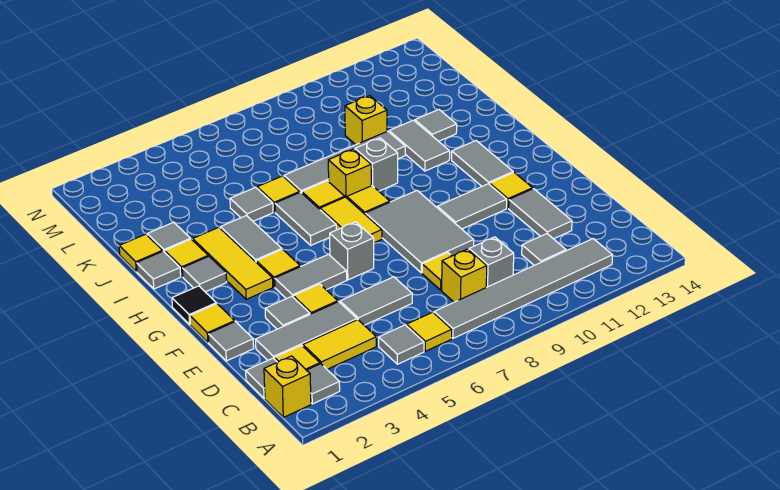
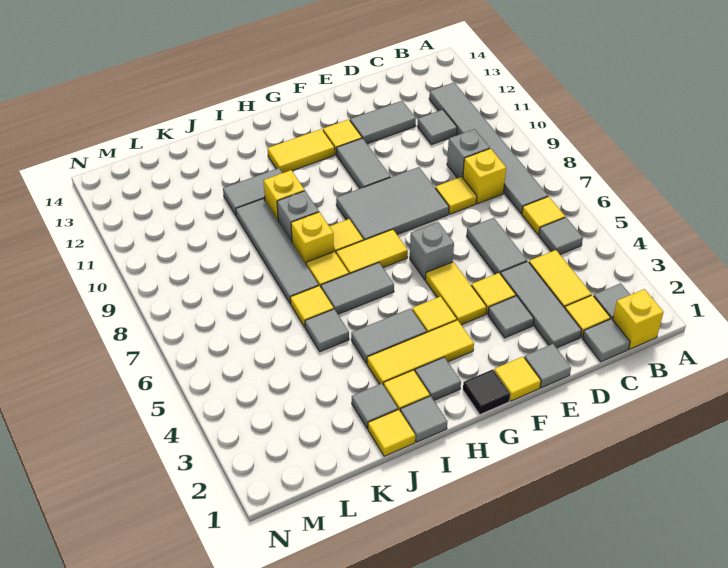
grey 1x2 tile [275,254,347,299] -> yellow 1x2 tile [425,262,486,325]
grey 1x2 tile [452,141,513,186] -> yellow 1x2 tile [267,129,335,173]
grey 1x1 tile [415,110,457,141] -> none
yellow 1x1 brick [345,96,387,145] -> yellow 1x1 brick moved to [264,170,305,220]

